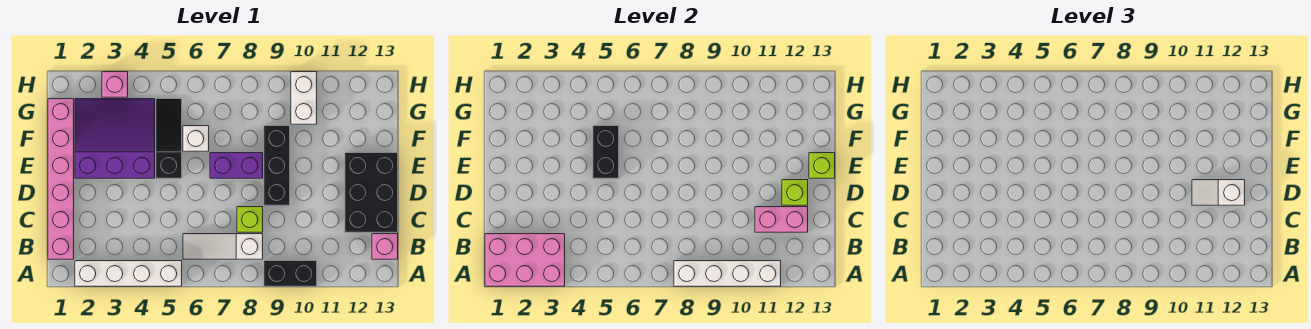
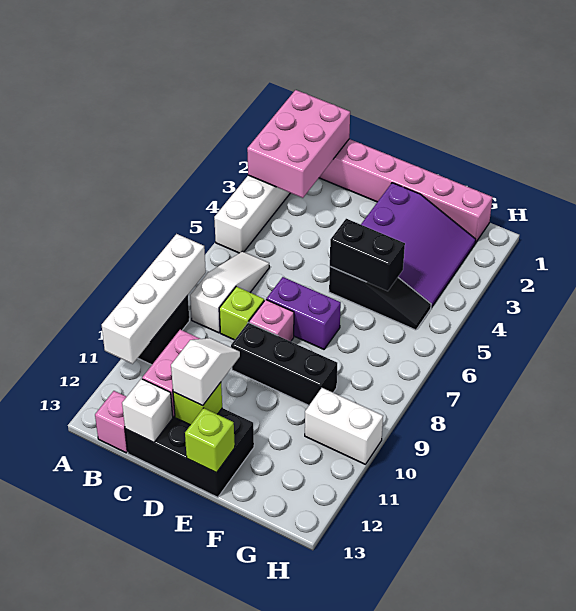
purple 1x2 brick [210,153,263,178] -> purple 1x2 brick turned to [266,277,341,349]
white 1x1 brick [183,126,209,151] -> white 1x1 brick moved to [122,379,173,442]
pink 1x1 brick [102,72,128,97] -> pink 1x1 brick moved to [249,300,294,341]

